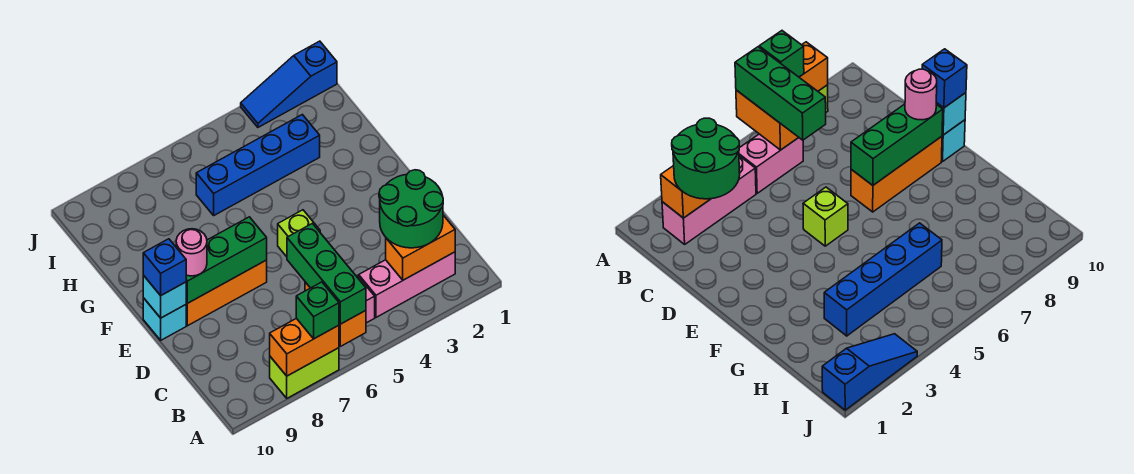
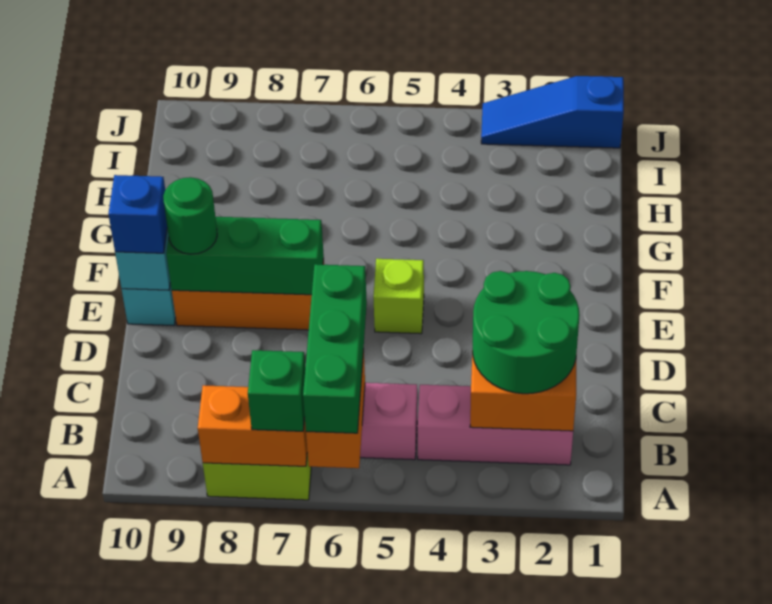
pink 1x1 round brick [176,229,207,276] -> green 1x1 round brick [163,177,217,254]
blue 1x4 brick [196,115,320,215] -> none

